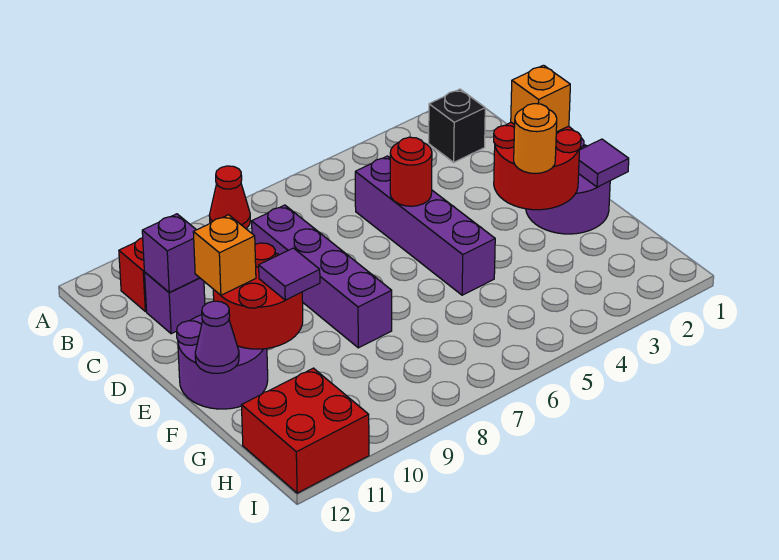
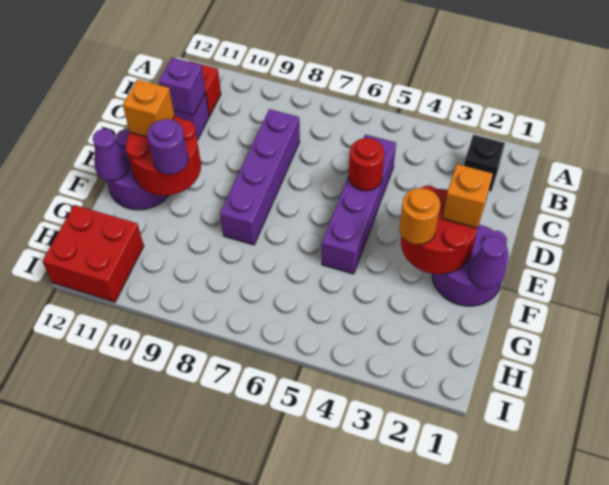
red 1x1 cone [209,166,250,229] -> none
purple 1x1 tile [579,139,629,187] -> purple 1x1 cone [468,236,505,289]
purple 1x1 tile [259,248,320,300] -> purple 1x1 round brick [147,119,188,174]

